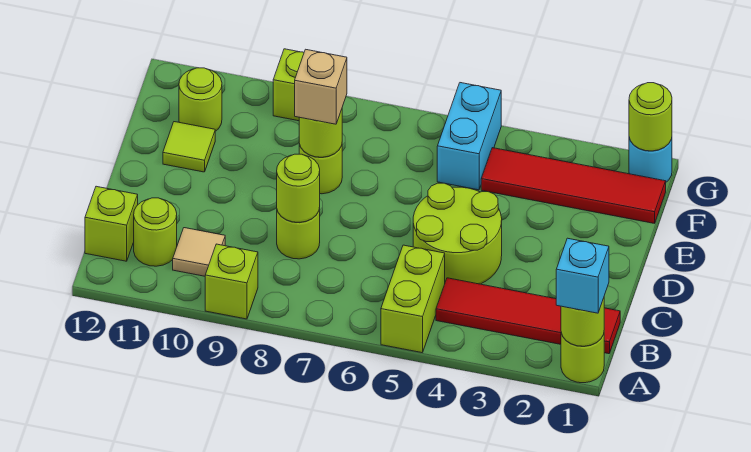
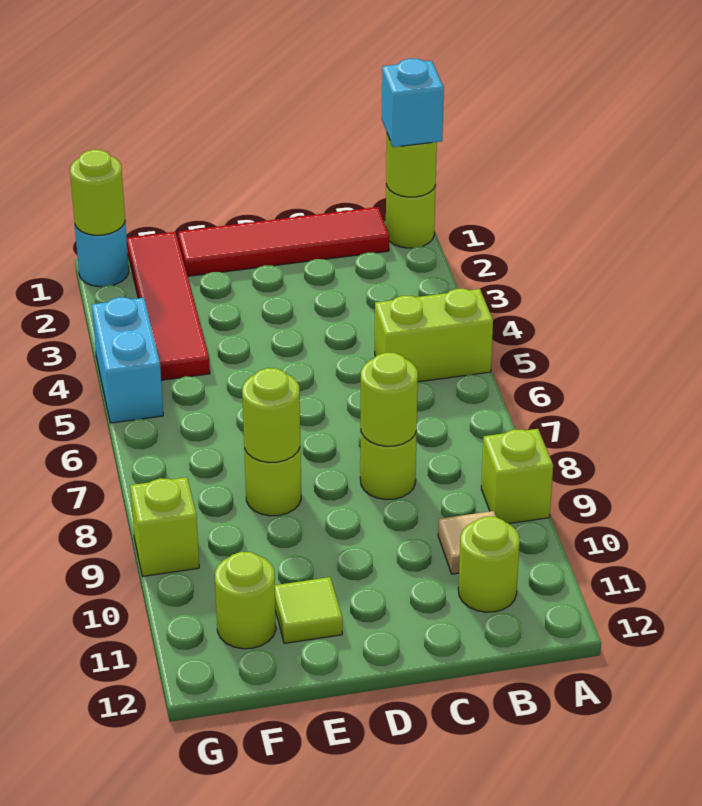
red 1x4 tile [436,278,620,354] -> red 1x4 tile turned to [178,207,389,276]
lime 1x1 brick [85,186,138,261] -> none
lime 2x2 round brick [413,183,502,284] -> none
tan 1x1 brick [295,49,347,124] -> none
cyan 1x2 brick [437,83,501,190] -> cyan 1x2 brick turned to [92,297,163,423]

